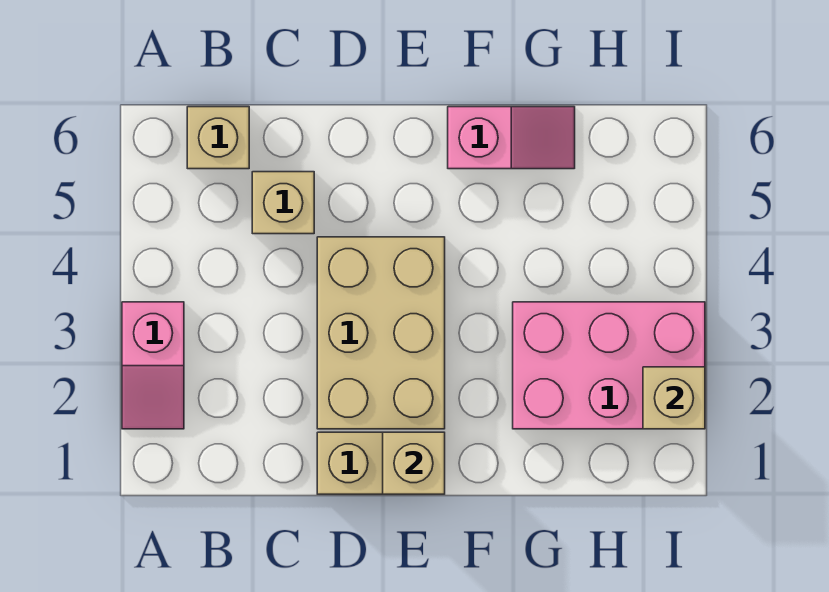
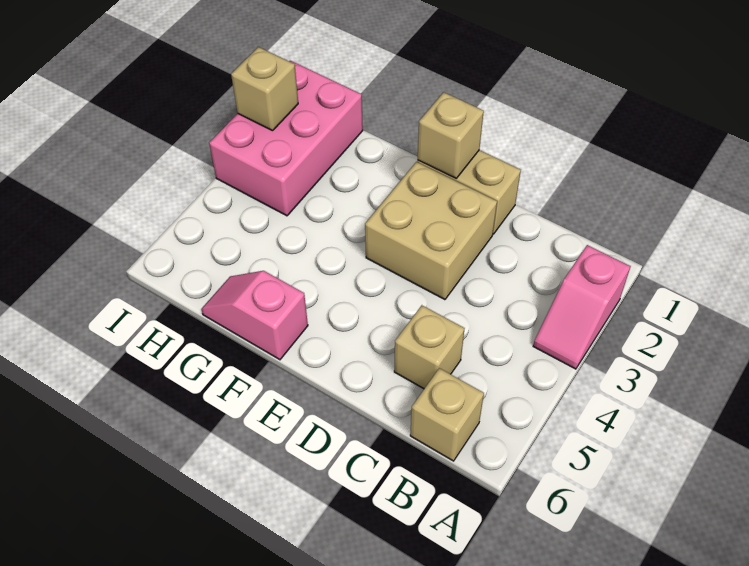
pink 1x2 slope [122,302,184,429] -> pink 1x2 slope turned to [533,245,631,369]
tan 2x3 brick [317,237,445,429] -> tan 2x2 brick [365,162,497,300]
pink 2x3 brick [513,302,705,429] -> pink 2x3 brick turned to [209,61,363,216]

